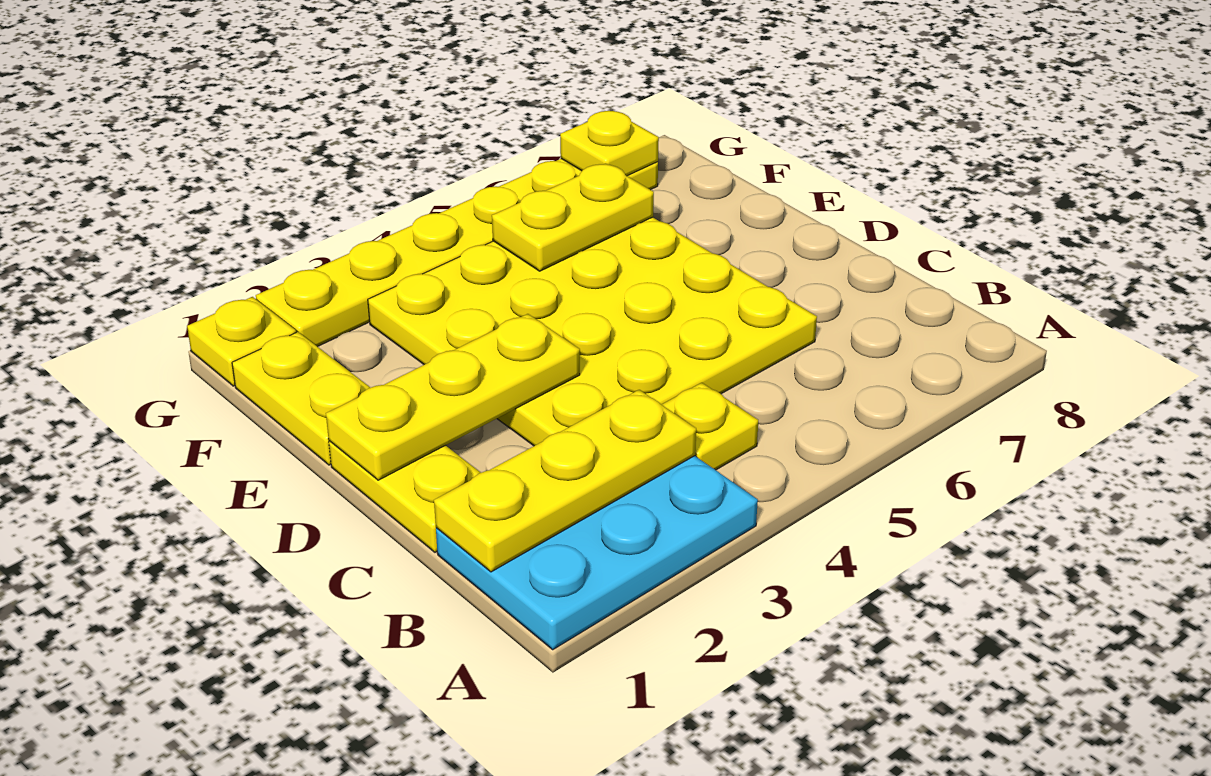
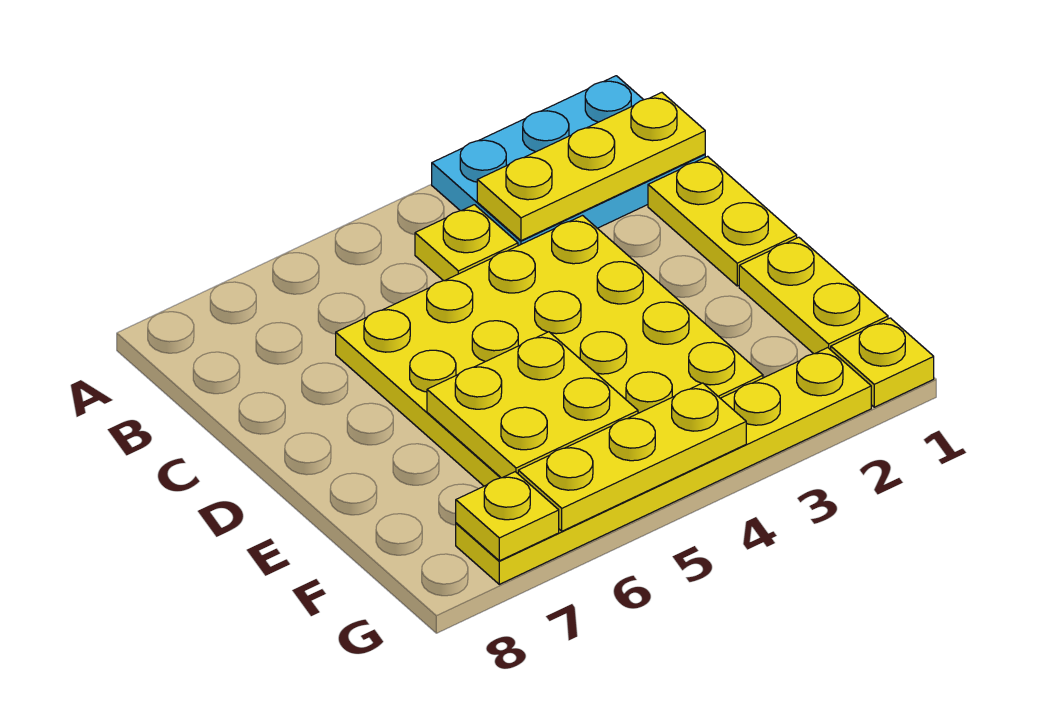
yellow 1x3 plate [326,314,580,480] -> yellow 1x3 plate moved to [518,383,746,531]
yellow 1x2 plate [492,164,654,271] -> yellow 2x2 plate [427,332,638,478]

